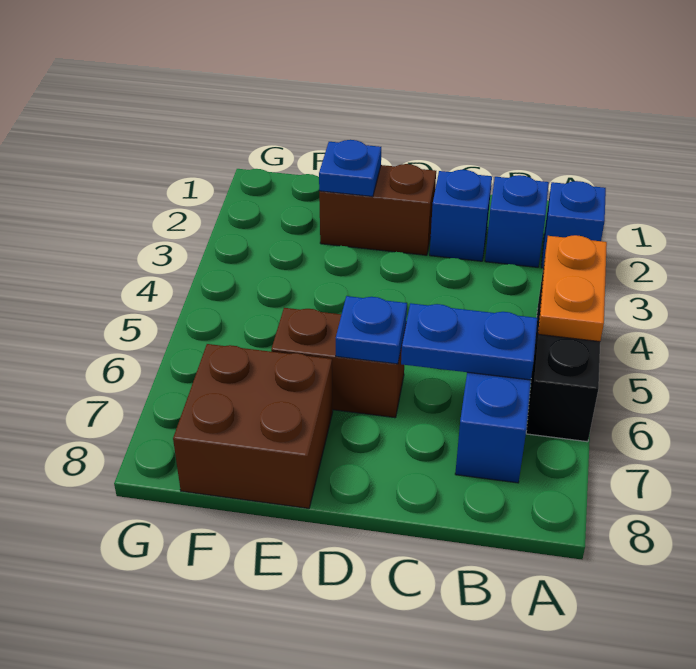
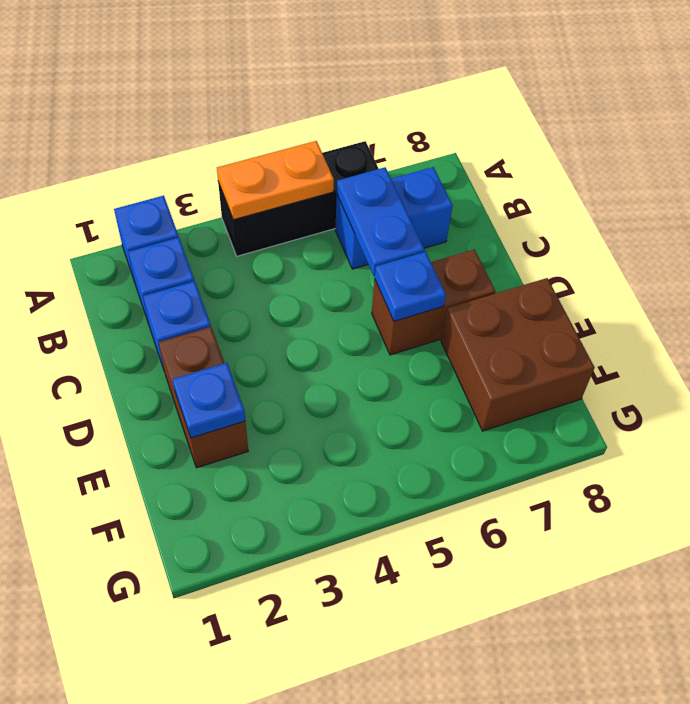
brown 1x2 brick [271,308,406,418] -> brown 1x2 brick turned to [372,250,495,355]

